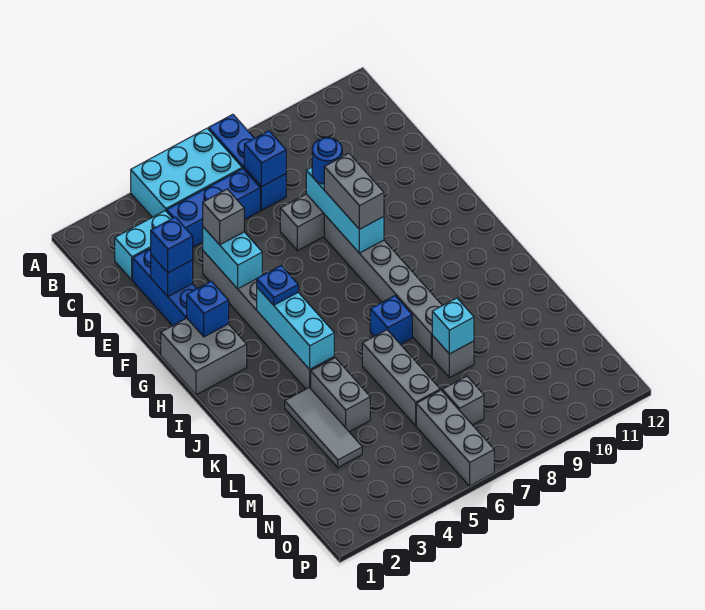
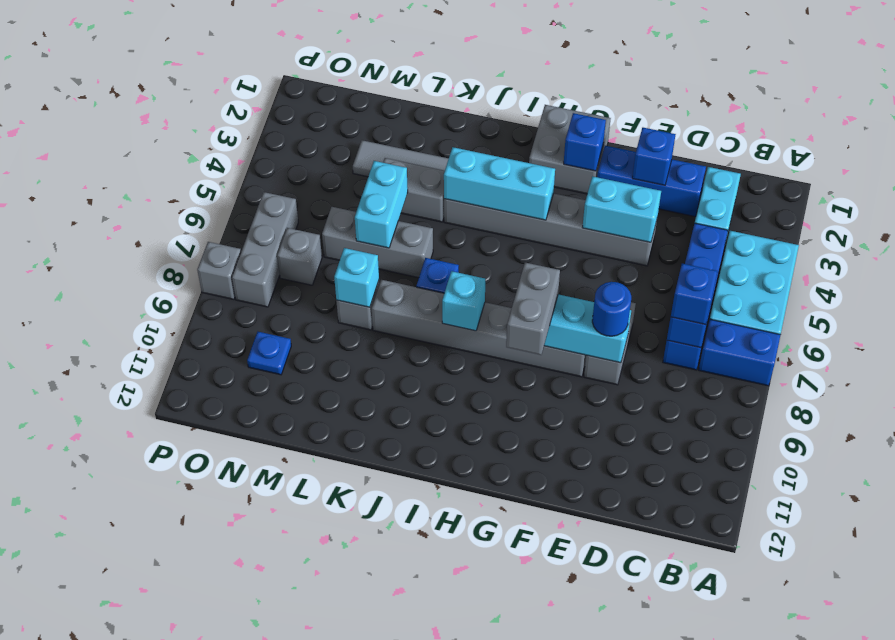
blue 1x1 brick [151,217,193,273] -> blue 1x1 brick moved to [671,264,717,325]
grey 1x1 brick [203,189,244,245] -> grey 1x1 brick moved to [197,242,241,299]
grey 1x2 brick [324,153,384,229] -> grey 1x2 brick turned to [506,263,560,355]
blue 1x1 plate [257,266,298,305] -> blue 1x1 plate moved to [247,332,291,375]
none -> cyan 1x1 brick [442,271,485,331]
none -> cyan 1x2 brick [355,161,408,248]
grey 1x3 brick [416,390,494,486] -> grey 1x3 brick turned to [232,192,298,307]

